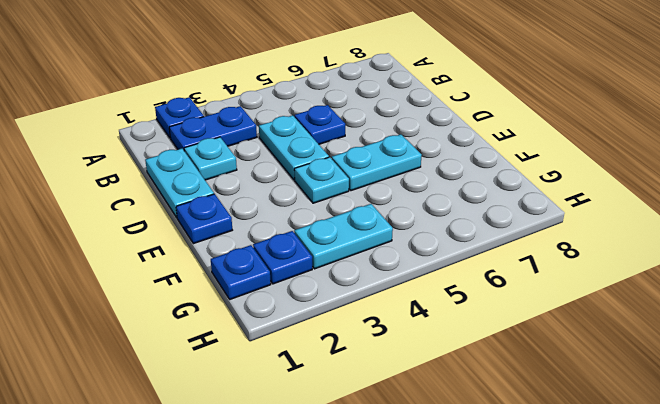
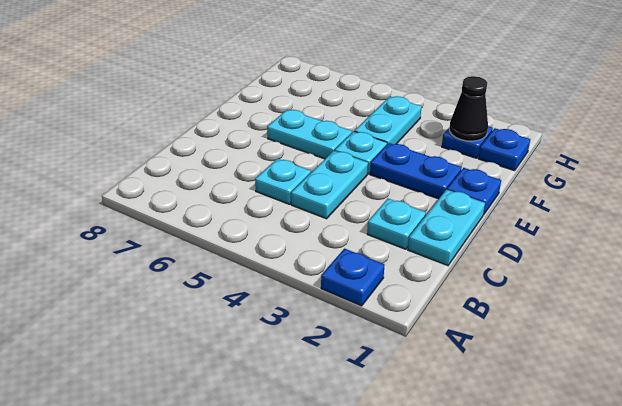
blue 1x2 plate [169,106,257,150] -> blue 1x2 plate moved to [370,143,462,199]
blue 1x1 plate [295,105,345,144] -> cyan 1x1 plate [255,159,311,204]
none -> black 1x1 cone [449,76,488,141]
cyan 1x2 plate [294,204,393,269] -> cyan 1x2 plate turned to [354,96,422,144]

